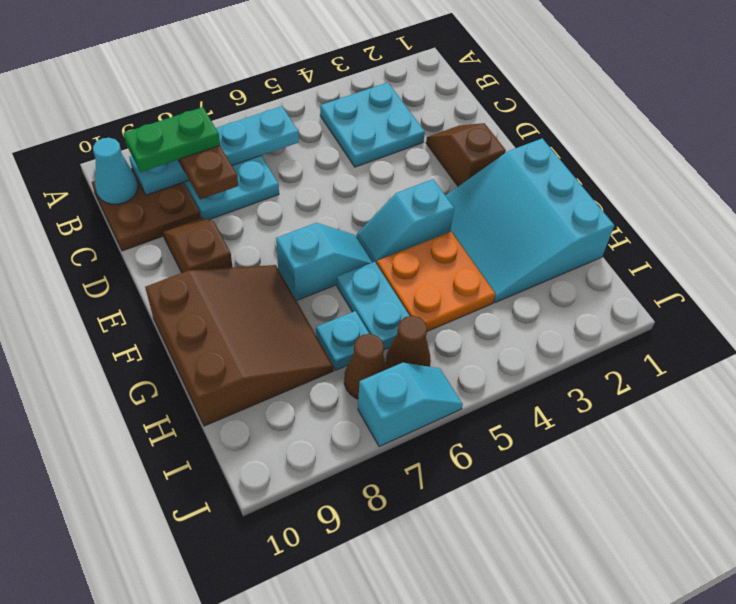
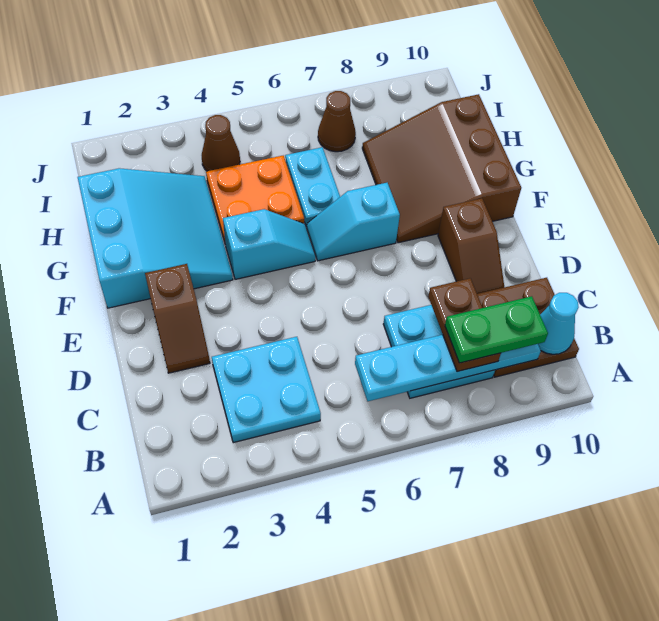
cyan 1x1 plate [316,311,369,370] -> none
brown 1x1 cone [386,316,431,369] -> brown 1x1 cone moved to [202,115,240,171]
cyan 1x2 slope [358,363,463,447] -> none

